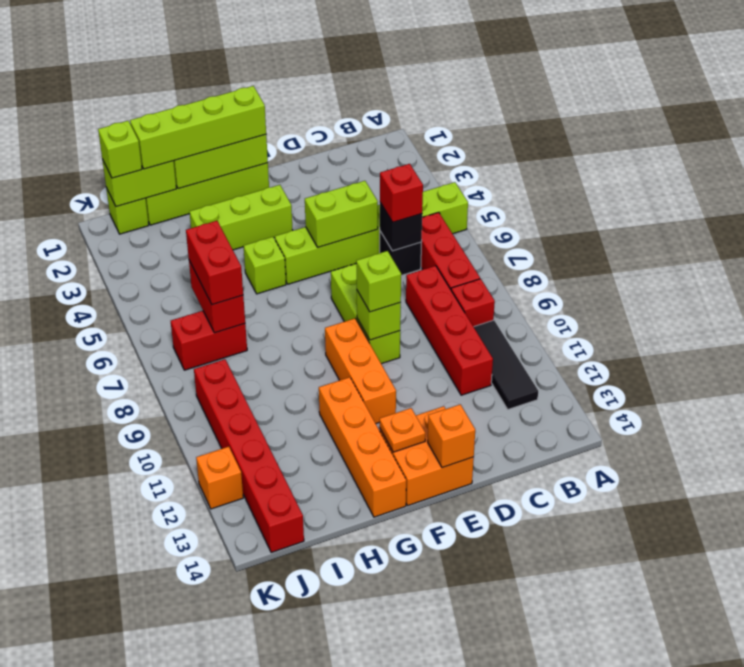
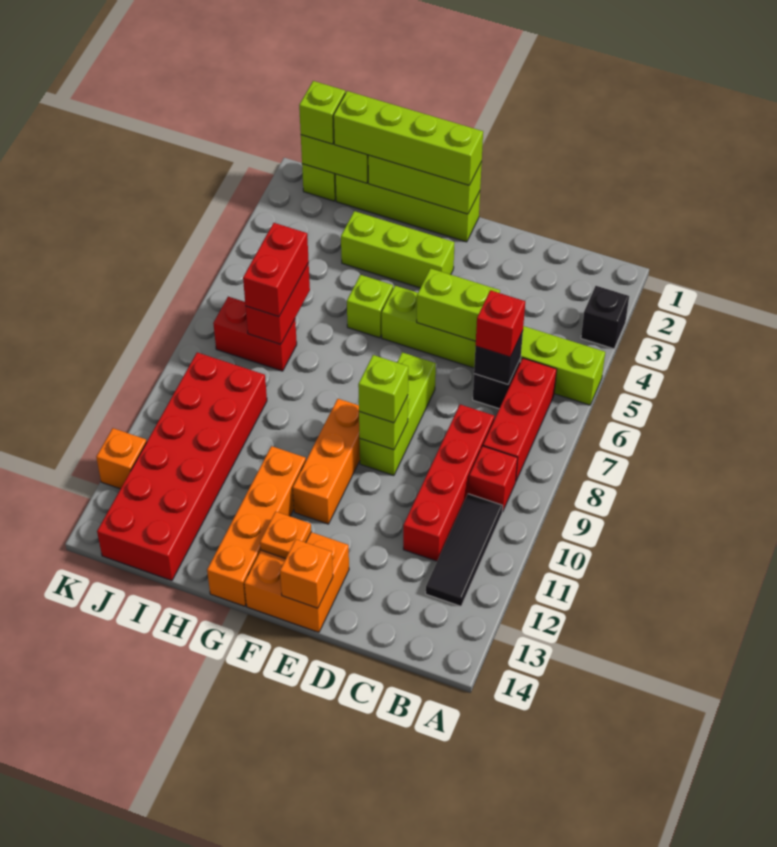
none -> black 1x1 brick [581,286,629,349]
red 1x6 brick [194,359,304,553] -> red 2x6 brick [97,352,267,581]

